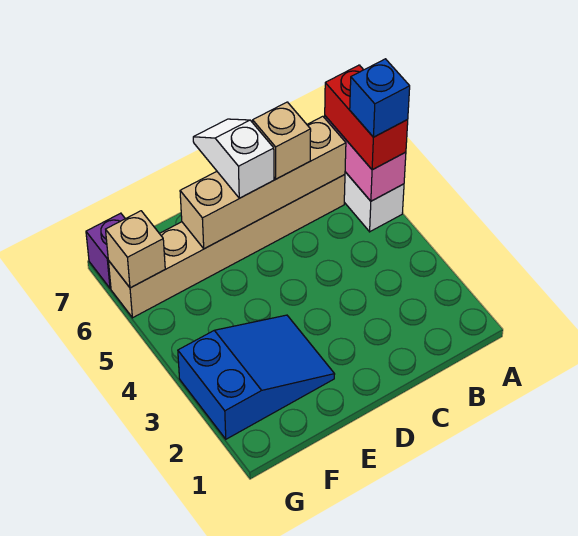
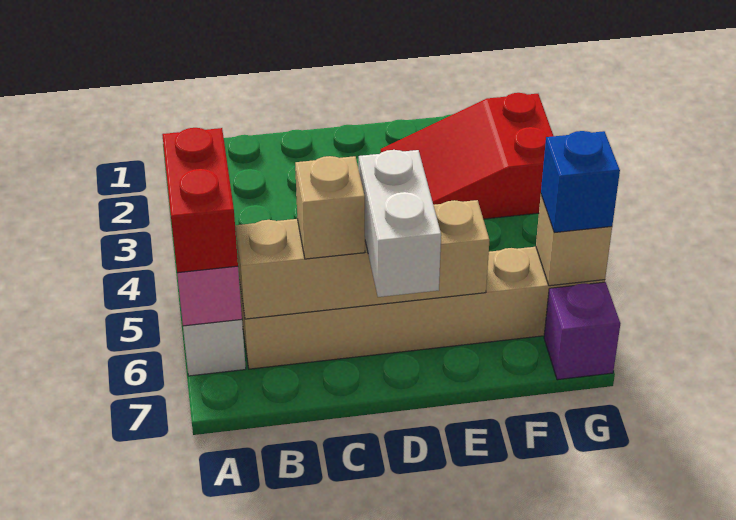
blue 1x1 brick [350,59,410,137] -> blue 1x1 brick moved to [541,131,620,233]
white 1x2 slope [193,119,274,198] -> white 1x2 brick [359,150,441,297]
blue 2x3 slope [178,315,335,439] -> red 2x3 slope [381,93,553,219]

